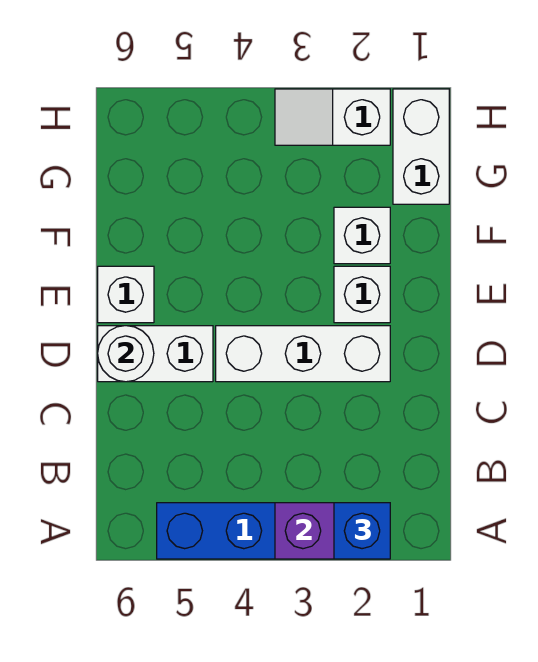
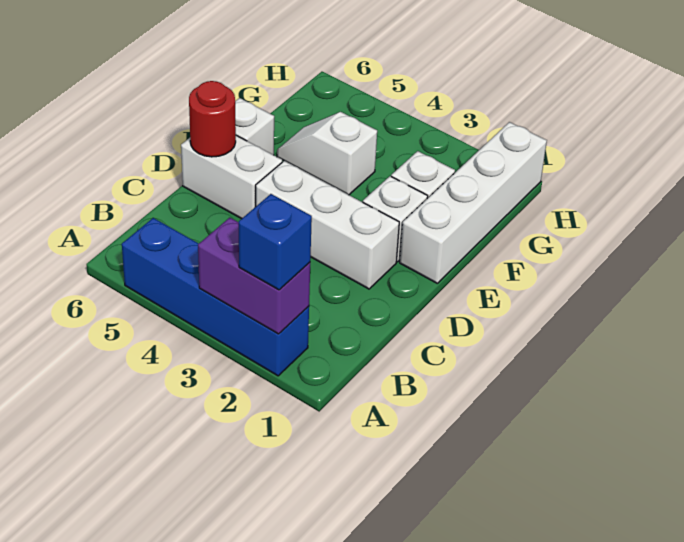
white 1x1 round brick [98,326,154,382] -> red 1x1 round brick [189,81,236,157]
white 1x2 brick [393,89,449,204] -> white 1x4 brick [400,122,547,283]
white 1x2 slope [275,89,390,145] -> white 1x2 slope moved to [277,112,377,195]

